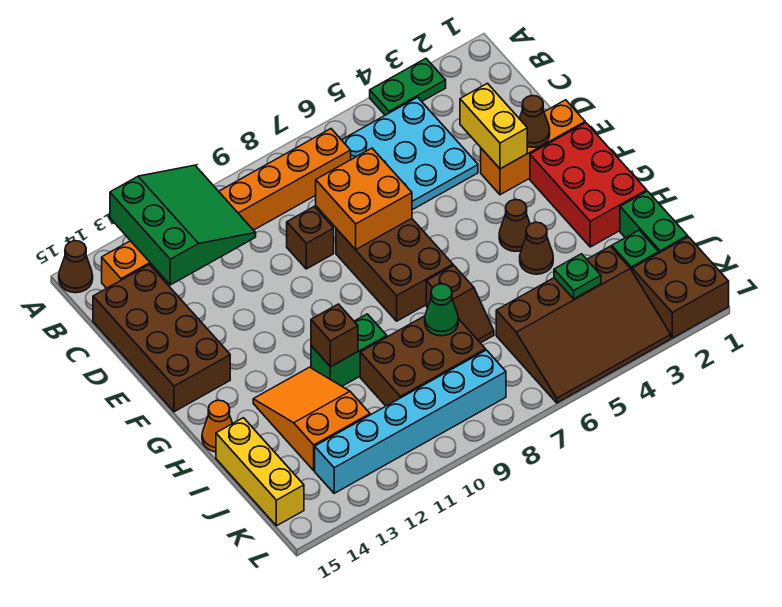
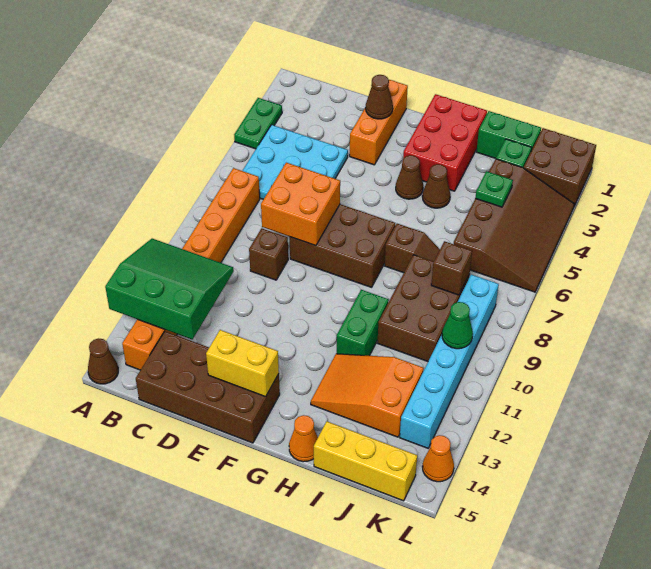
yellow 1x2 brick [460,83,527,169] -> yellow 1x2 brick moved to [206,330,279,397]
red 2x3 brick [530,123,647,247] -> red 2x3 brick turned to [403,94,487,191]
brown 1x1 brick [311,304,358,367] -> brown 1x1 brick moved to [431,241,472,295]
green 1x1 cone [425,284,458,336] -> green 1x1 cone moved to [442,302,473,349]
none -> orange 1x1 cone [422,435,454,482]

